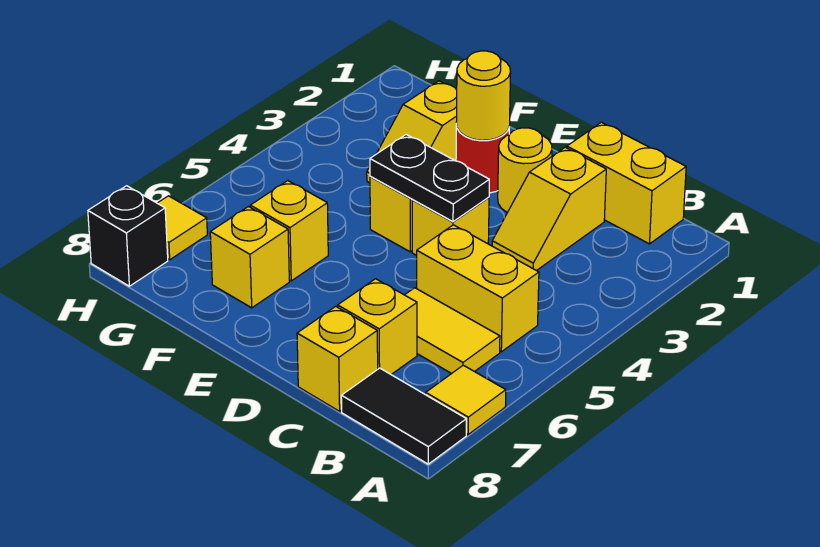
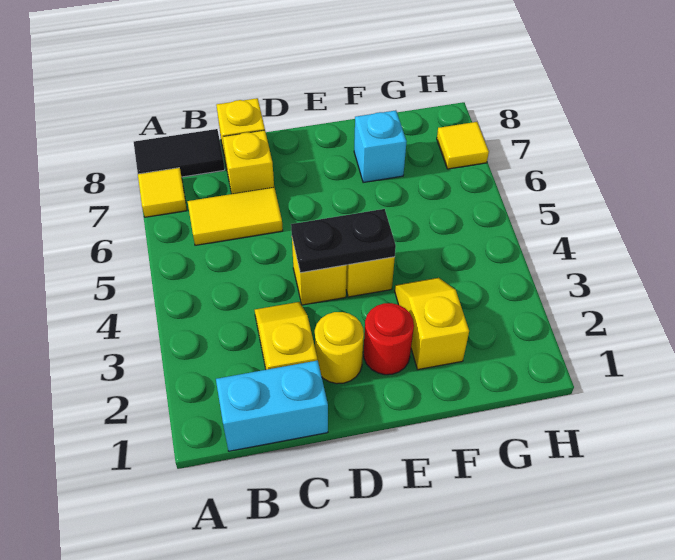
yellow 1x2 brick [567,122,686,244] -> cyan 1x2 brick [216,360,328,451]
yellow 1x2 brick [417,225,539,352] -> none
yellow 1x1 round brick [456,51,511,140] -> none
yellow 1x1 brick [250,181,328,281] -> none
yellow 1x1 brick [210,207,289,308] -> cyan 1x1 brick [354,110,407,183]
black 1x1 brick [88,186,168,286] -> none

